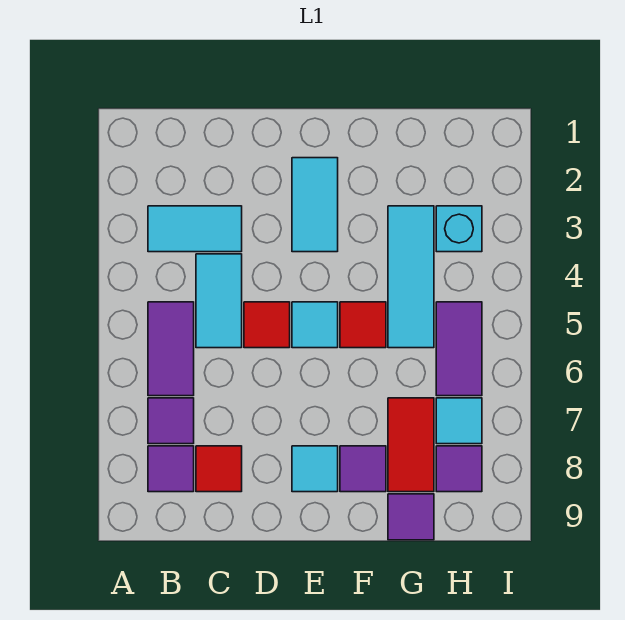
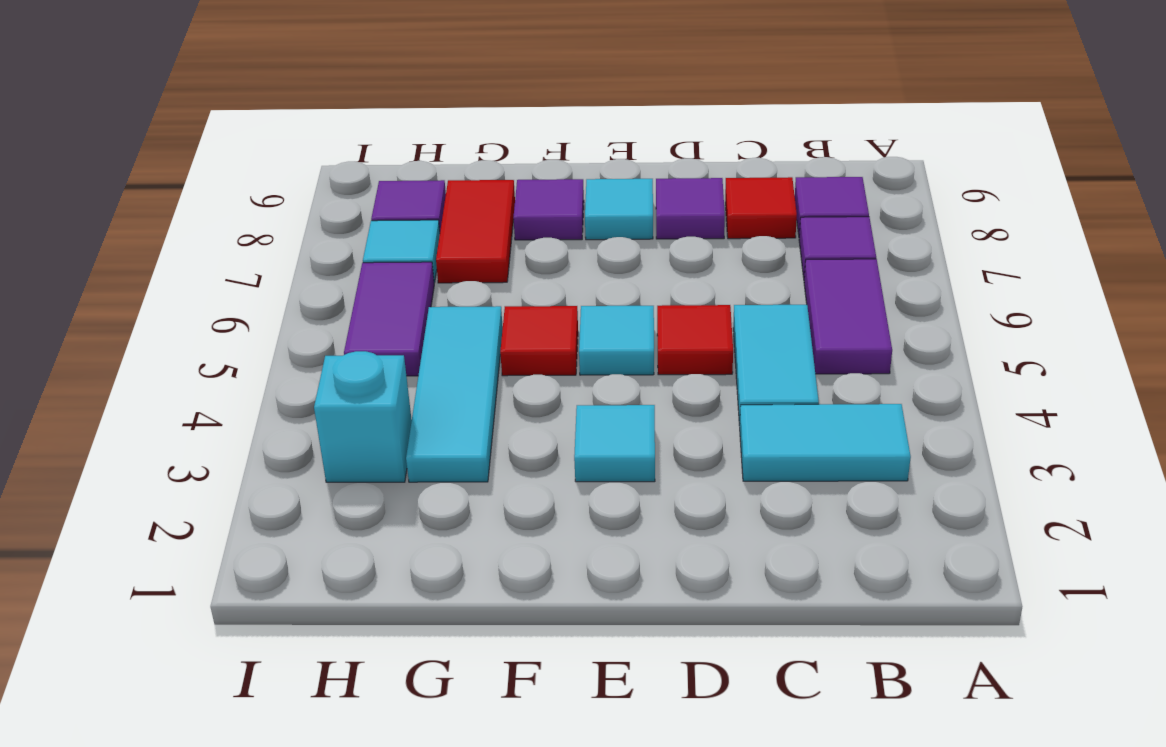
cyan 1x2 tile [292,158,338,252] -> cyan 1x1 tile [574,405,655,482]
purple 1x1 tile [388,494,434,540] -> purple 1x1 tile moved to [656,178,725,239]

